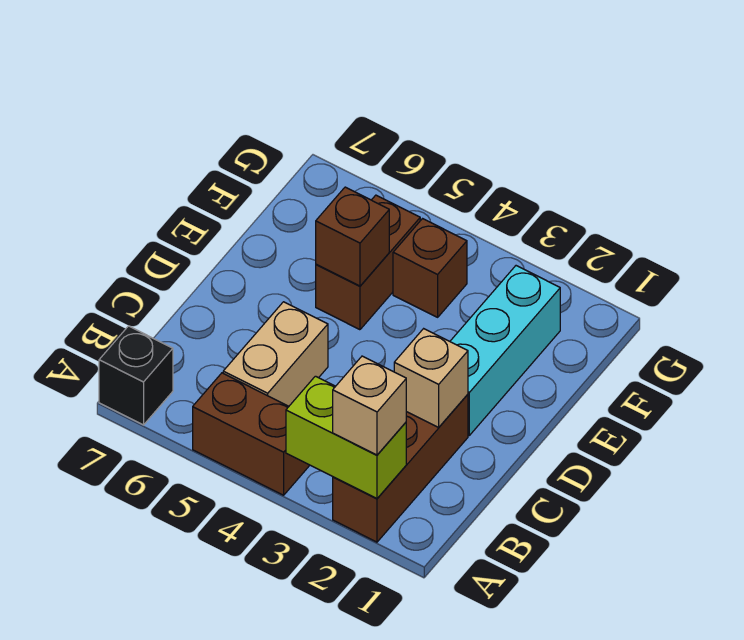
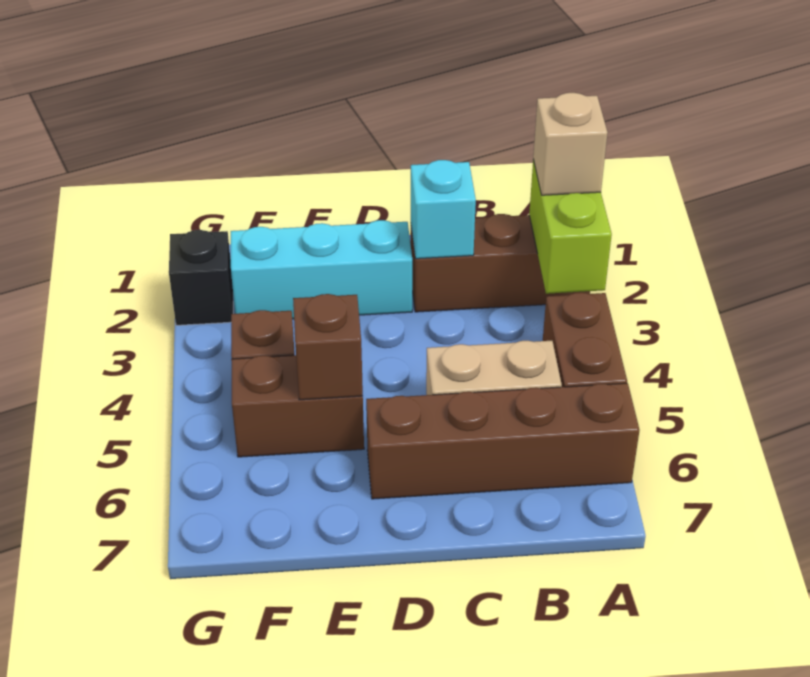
none -> brown 1x4 brick [366,383,640,499]
black 1x1 brick [99,326,173,425] -> black 1x1 brick moved to [169,230,233,325]
tan 1x1 brick [394,329,468,427] -> cyan 1x1 brick [411,160,476,259]

